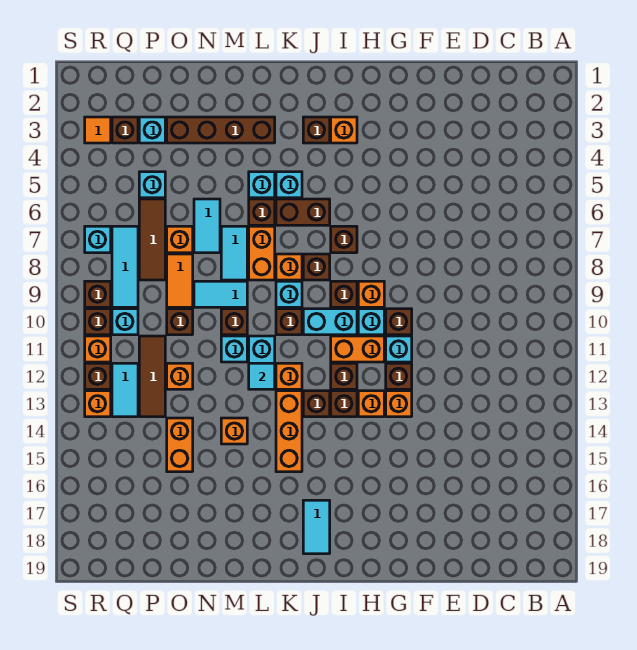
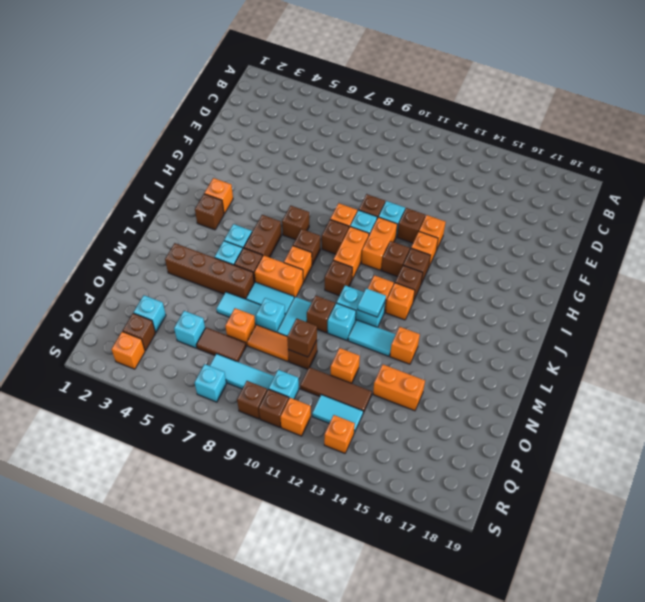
cyan 1x2 brick [303,309,357,335] -> orange 1x2 brick [333,227,369,279]
cyan 1x2 tile [303,500,330,554] -> cyan 1x2 tile moved to [348,320,396,356]
cyan 1x1 brick [276,281,302,307] -> cyan 1x1 brick moved to [256,298,285,332]
orange 1x3 brick [276,391,302,472] -> orange 1x1 brick [386,283,415,320]
brown 1x4 brick [167,117,275,143] -> brown 1x4 brick turned to [165,243,254,299]
brown 1x3 tile [139,199,165,280] -> brown 1x2 tile [197,327,246,362]
orange 1x1 tile [85,117,111,143] -> orange 1x1 brick [112,332,145,369]
brown 1x1 brick [85,363,111,389] -> brown 1x1 brick moved to [287,318,317,357]

